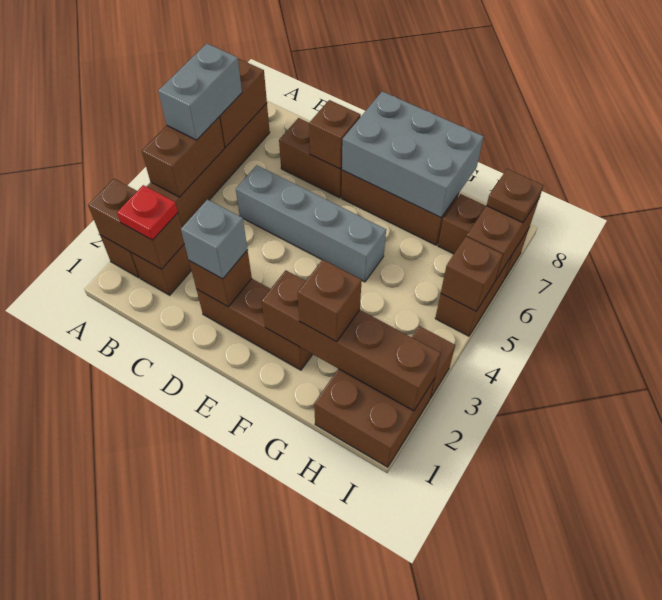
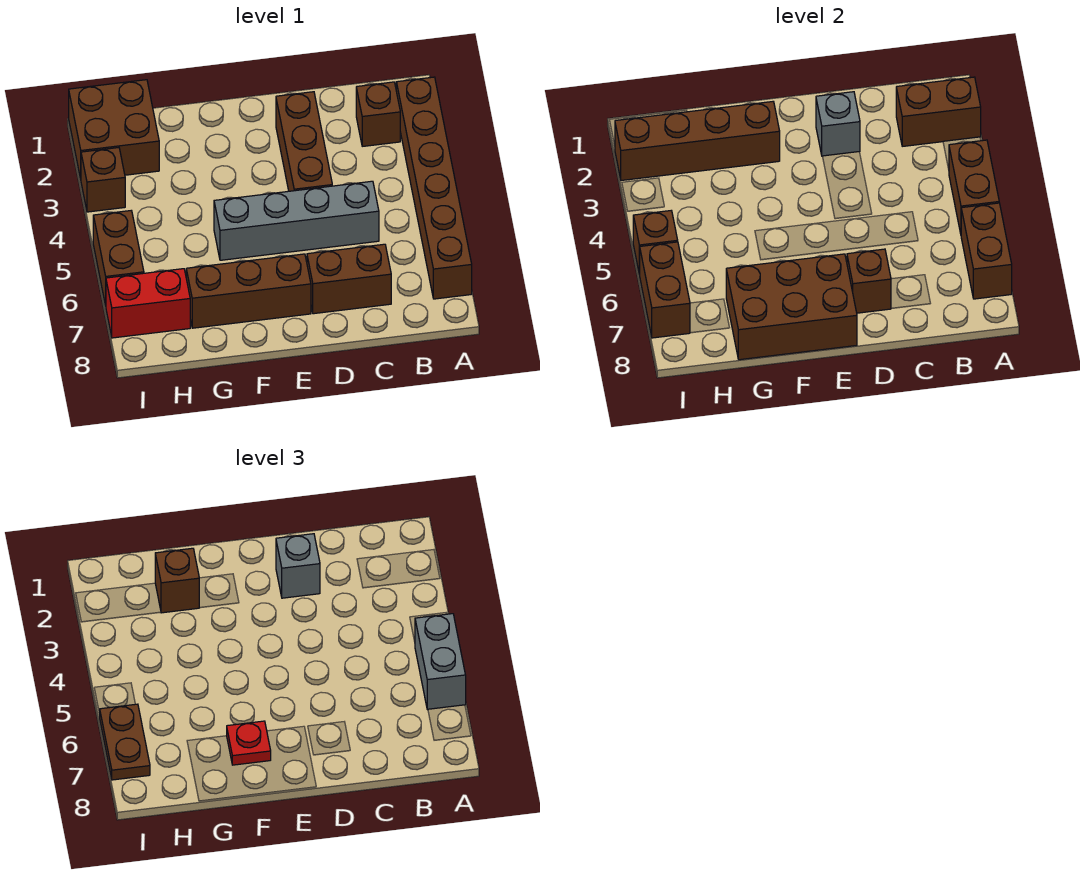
red 1x1 plate [117,185,178,240] -> red 1x1 plate moved to [227,721,271,765]
brown 1x3 brick [196,279,313,370] -> brown 1x3 brick turned to [276,92,332,191]
brown 1x1 brick [189,250,252,307] -> grey 1x1 brick [816,92,860,156]
grey 2x3 brick [342,91,484,218] -> brown 2x3 brick [726,254,857,360]
brown 1x2 brick [438,194,529,279] -> red 1x2 brick [106,269,190,338]
brown 1x1 plate [486,169,544,223] -> brown 1x2 plate [100,704,150,780]

